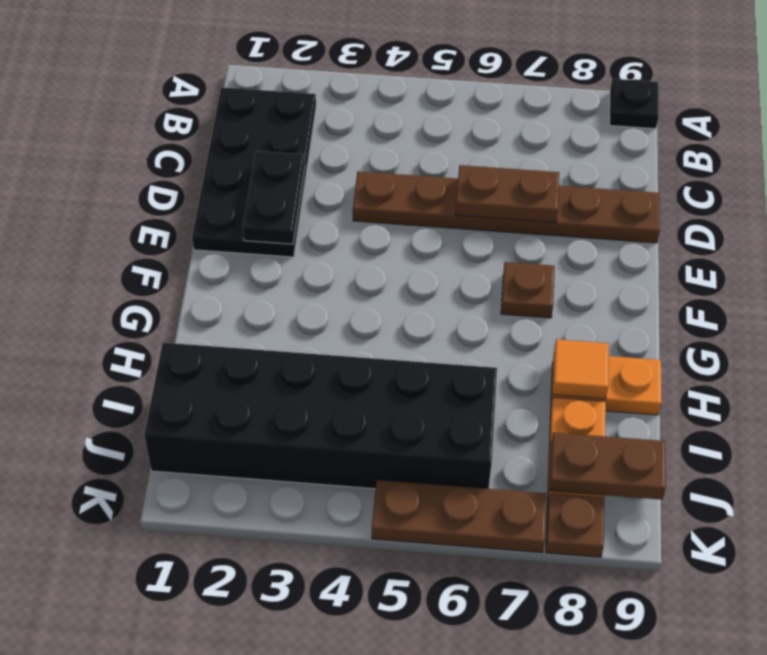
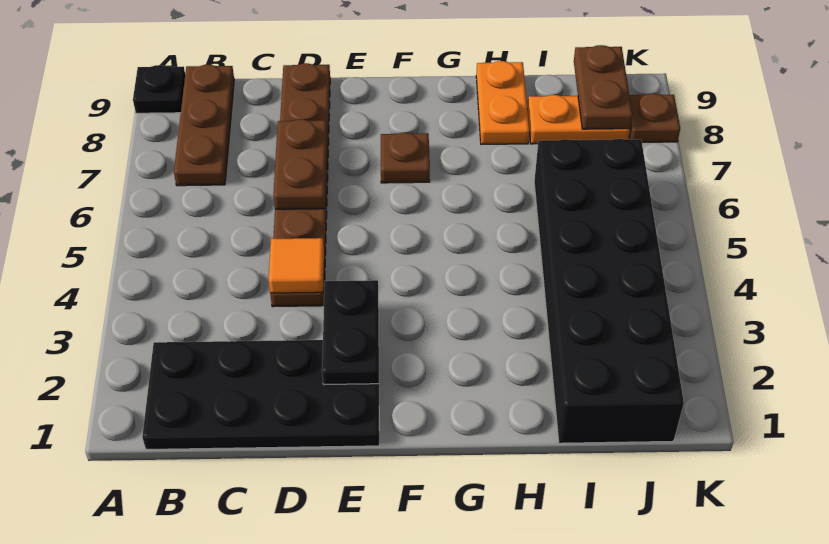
black 1x2 plate [243,151,305,244] -> black 1x2 plate turned to [322,280,379,384]
orange 1x1 tile [553,339,609,399] -> orange 1x1 tile moved to [269,238,324,293]
brown 1x3 plate [372,480,546,553] -> brown 1x3 plate moved to [174,65,234,186]

